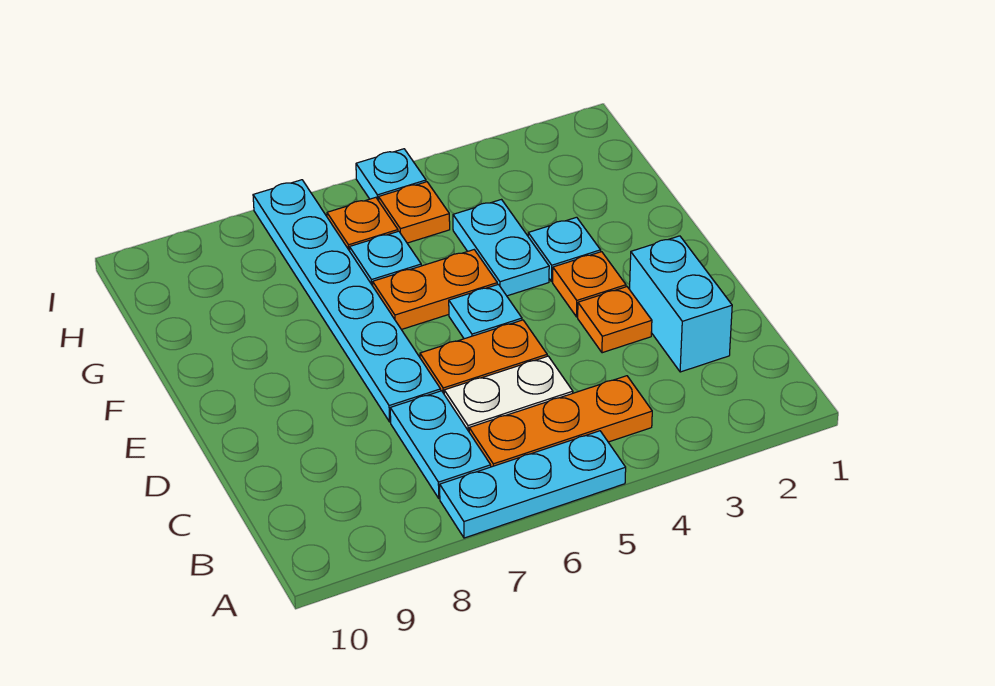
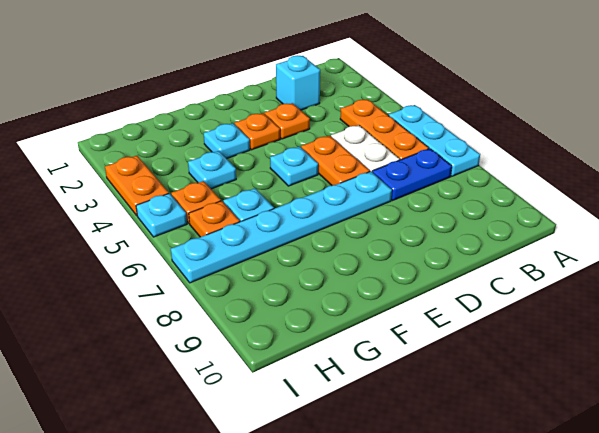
cyan 1x2 plate [390,391,491,498] -> blue 1x2 plate [372,149,452,200]
cyan 1x2 brick [630,236,732,372] -> cyan 1x1 brick [276,55,320,110]
cyan 1x2 plate [453,200,549,296] -> cyan 1x1 plate [188,151,236,189]
orange 1x2 plate [373,250,497,330] -> orange 1x2 plate moved to [105,156,169,216]

